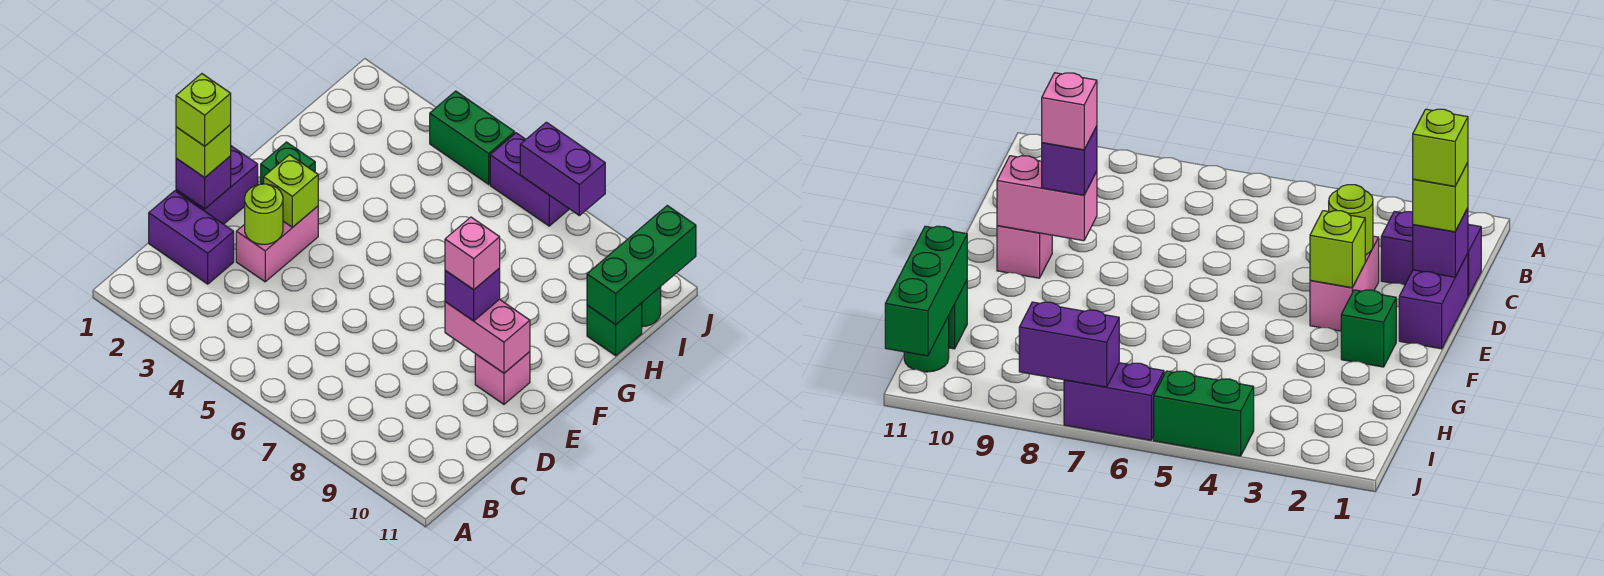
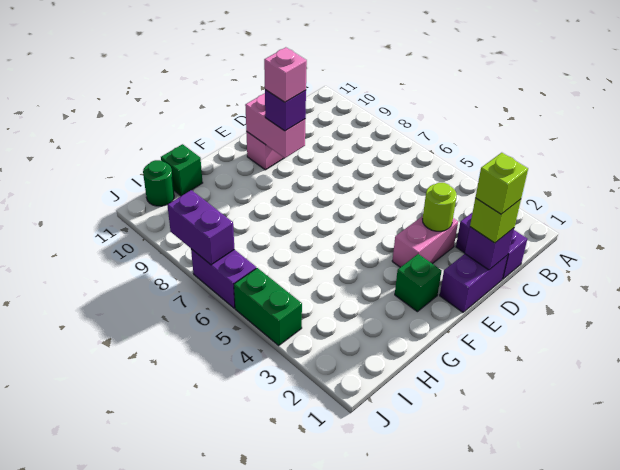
lime 1x1 brick [264,155,318,227] -> none
green 1x3 brick [587,206,696,324] -> none

